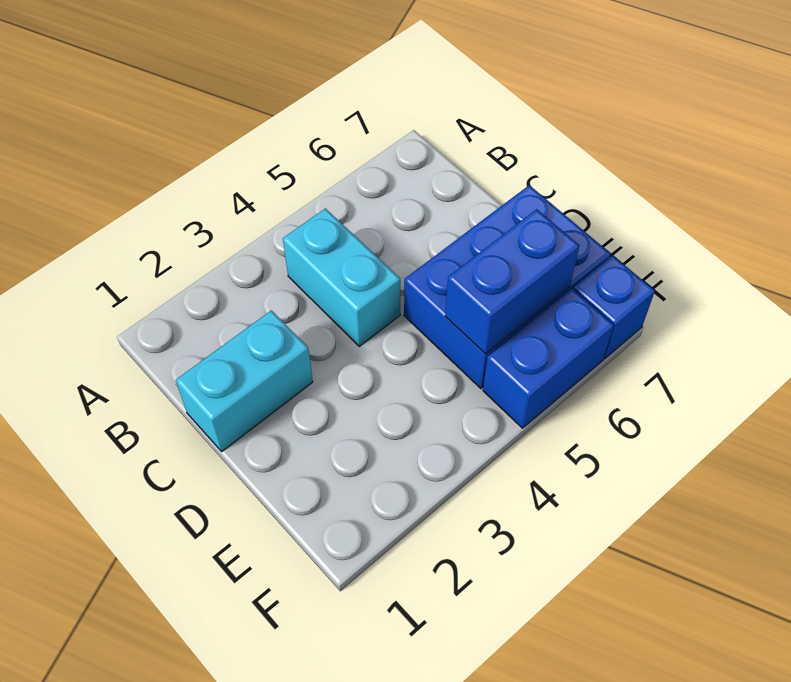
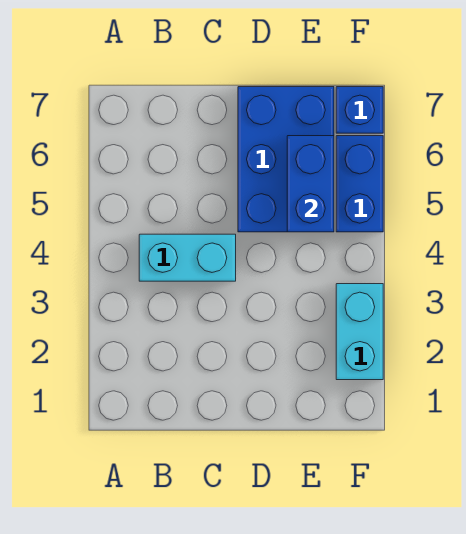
cyan 1x2 brick [176,310,313,451] -> cyan 1x2 brick moved to [336,284,383,380]

